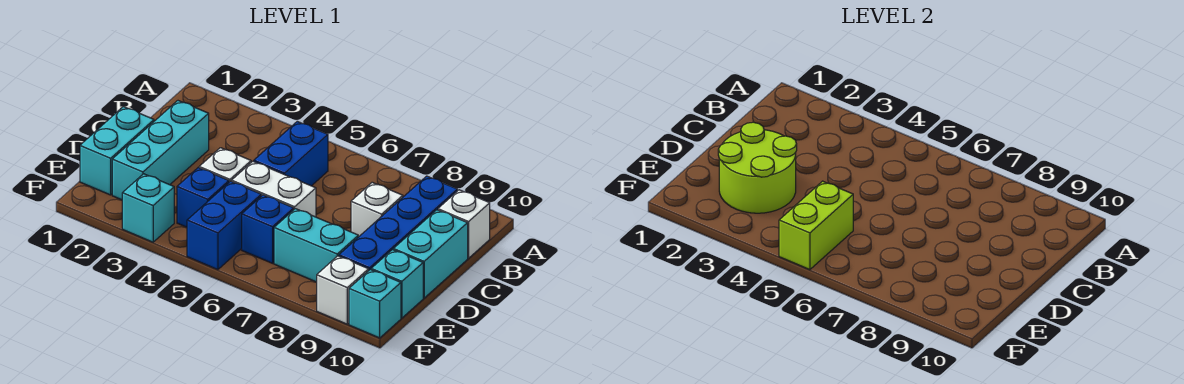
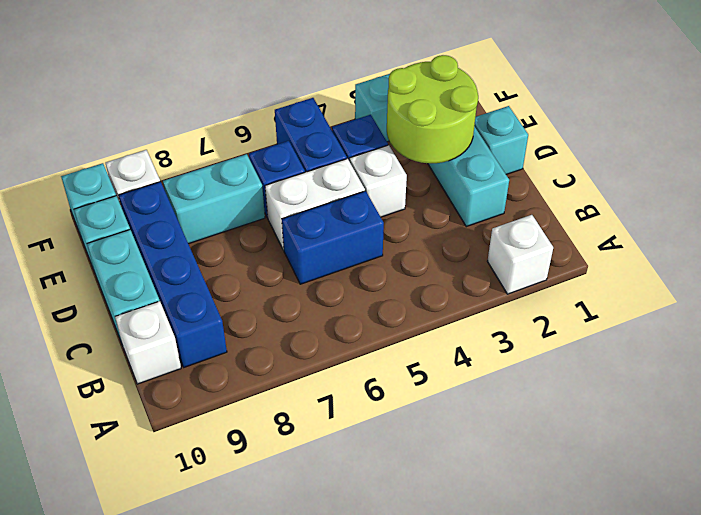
blue 1x2 brick [254,121,328,186] -> blue 1x2 brick turned to [282,191,384,284]
white 1x1 brick [351,182,403,237] -> white 1x1 brick moved to [487,215,553,294]
cyan 1x2 brick [80,107,154,195] -> cyan 1x1 brick [474,106,528,174]
lime 1x2 brick [779,181,853,270] -> none

